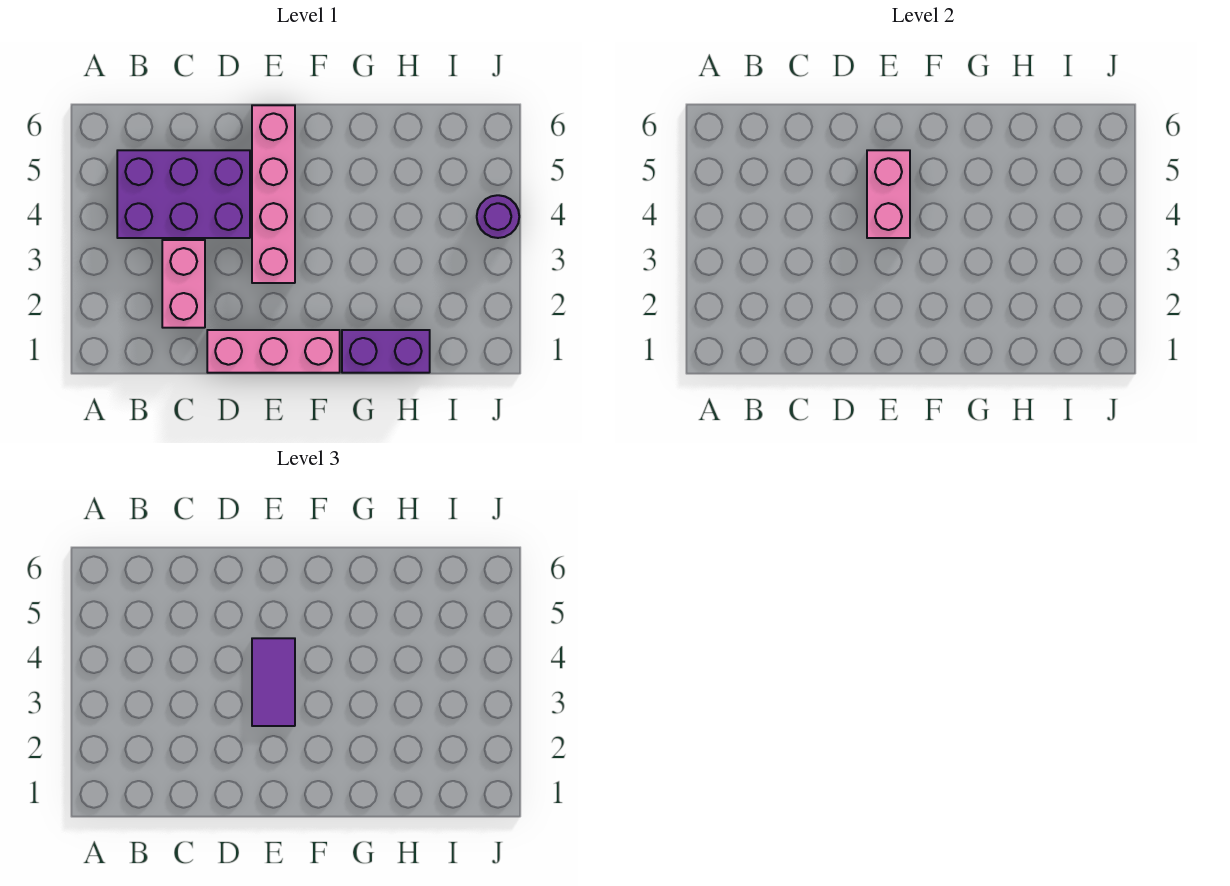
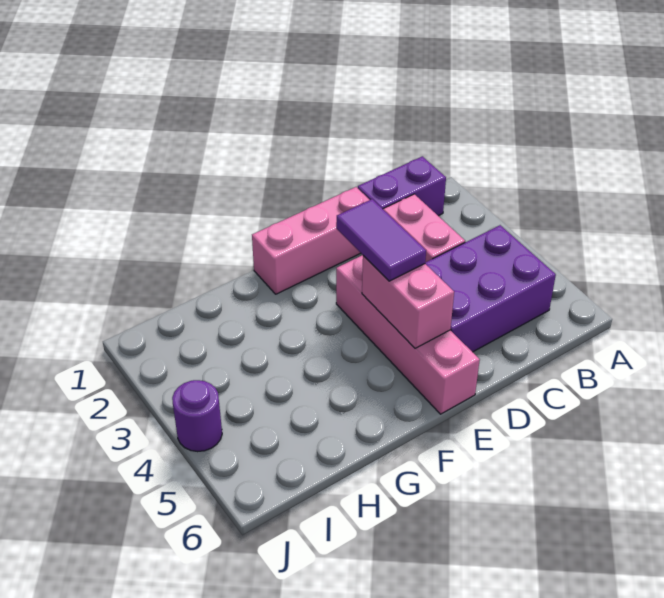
purple 1x2 brick [342,330,430,373] -> purple 1x2 brick moved to [358,156,446,216]

